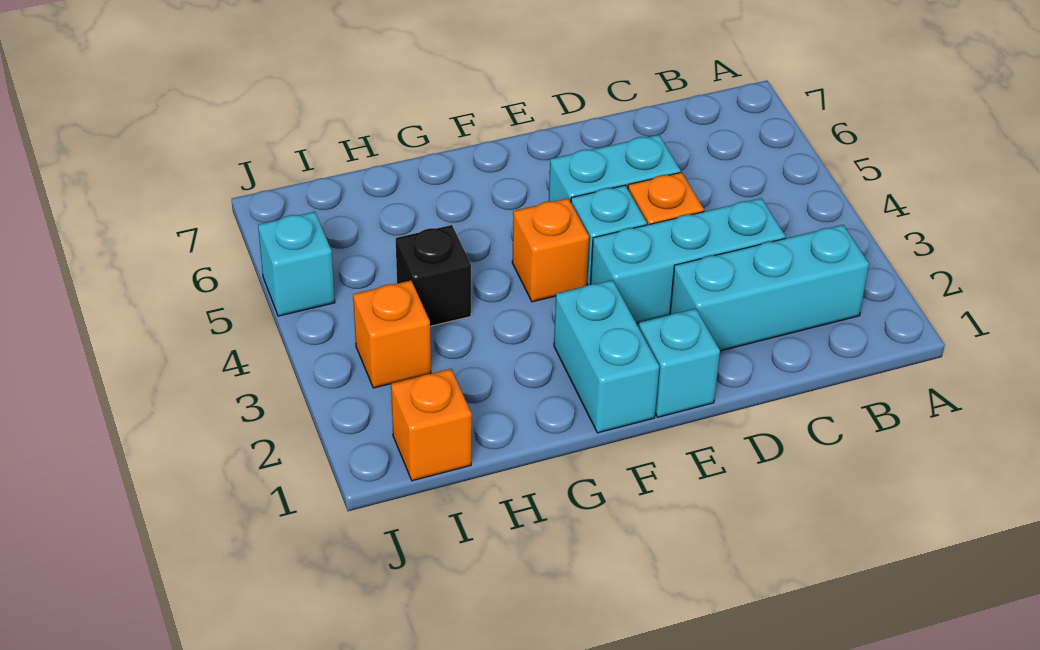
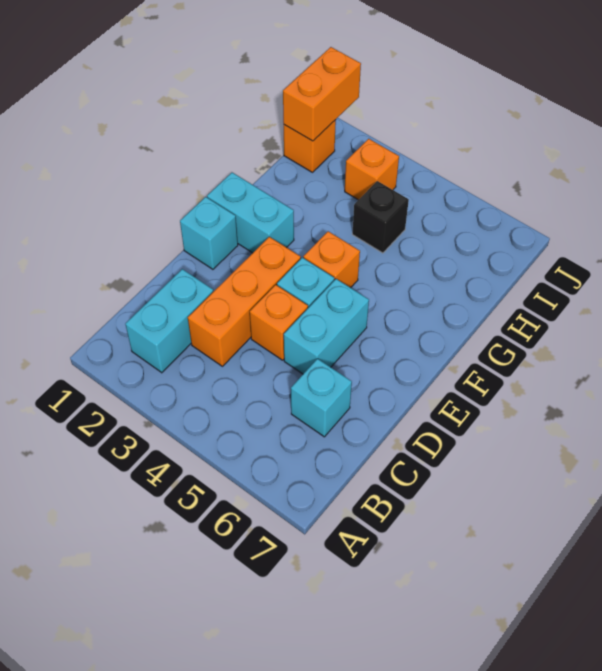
cyan 1x3 brick [670,225,869,351] -> cyan 1x2 brick [125,269,213,373]
cyan 1x3 brick [590,198,786,323] -> orange 1x3 brick [188,237,301,366]
none -> orange 1x2 brick [283,47,361,141]
cyan 1x1 brick [258,212,335,316] -> cyan 1x1 brick moved to [291,359,352,437]

